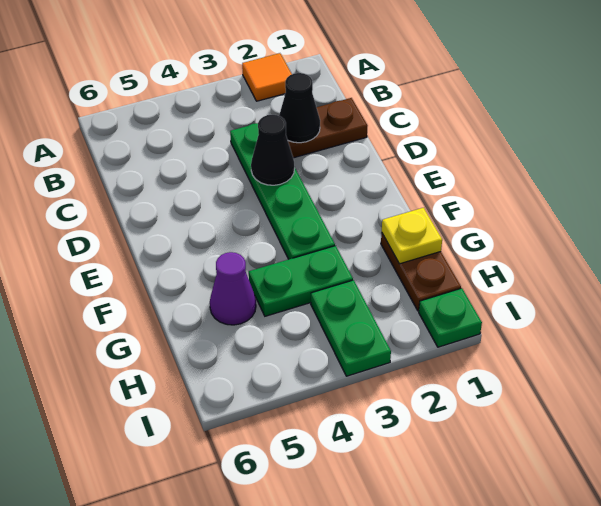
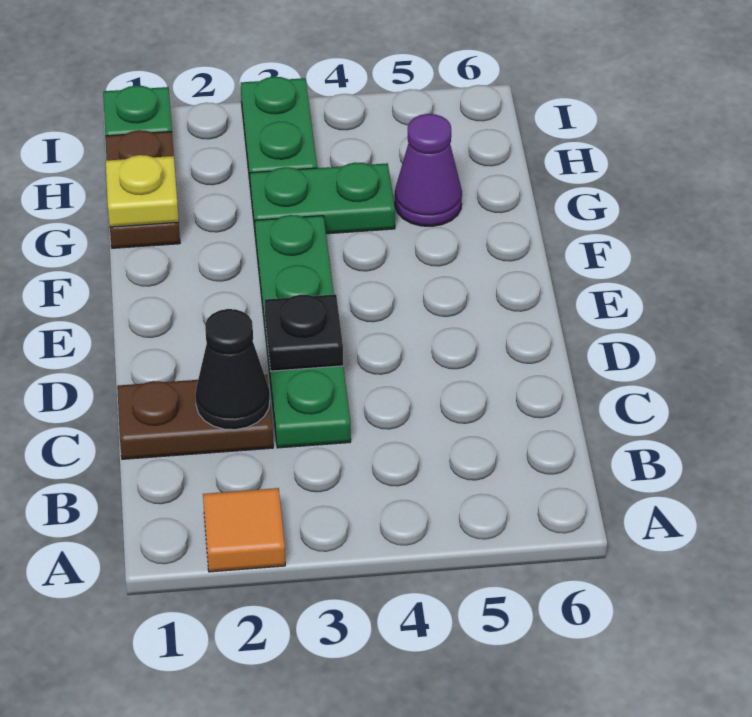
black 1x1 cone [251,115,295,185] -> black 1x1 plate [265,294,343,371]

